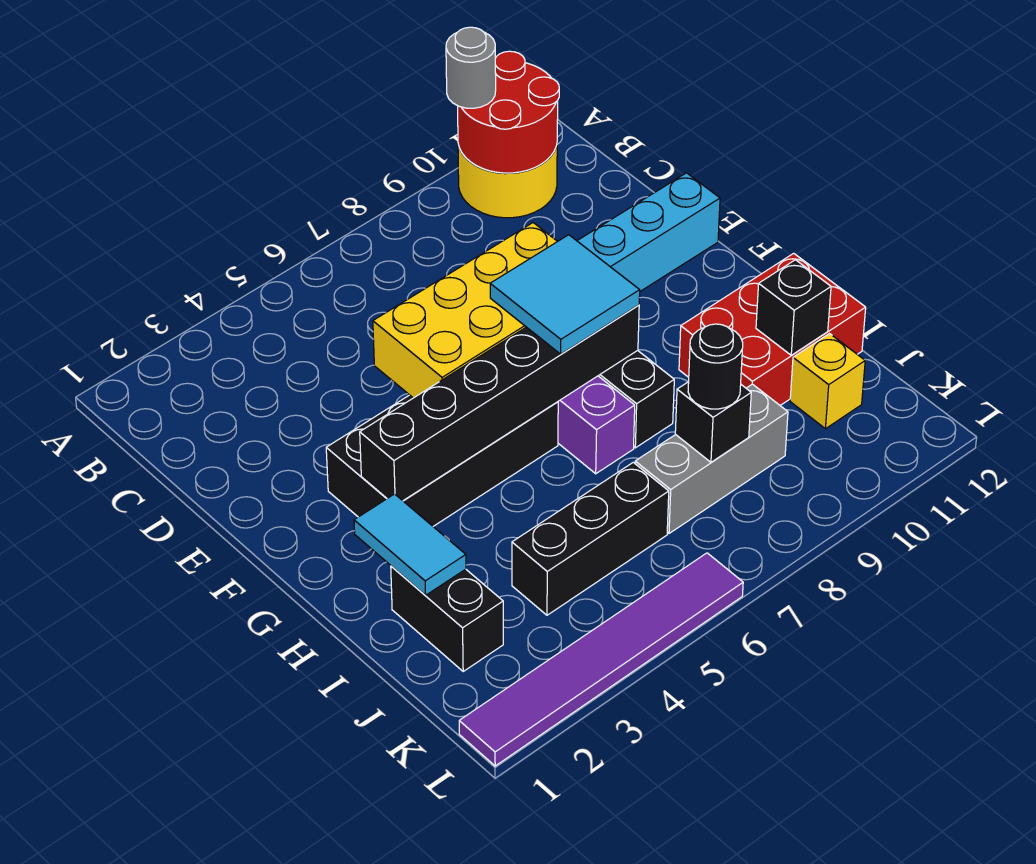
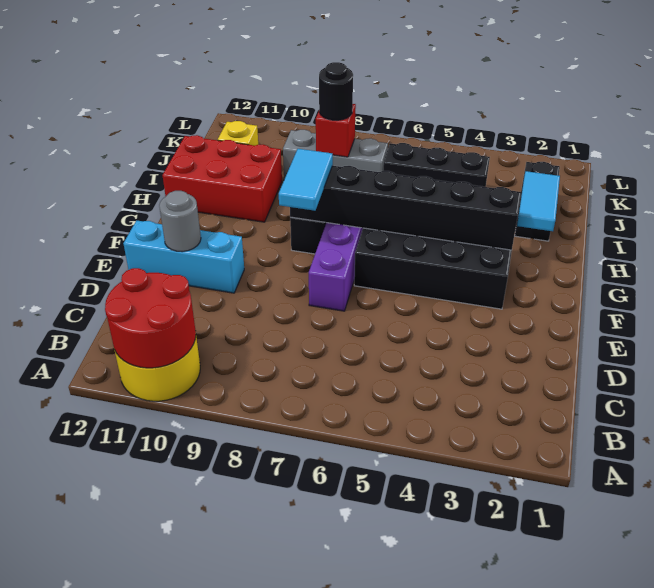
grey 1x1 round brick [446,27,496,108] -> grey 1x1 round brick moved to [159,191,201,252]
yellow 2x4 brick [373,223,558,398] -> none
cyan 2x2 tile [490,235,640,354] -> cyan 1x2 tile [279,149,333,211]
black 1x1 brick [756,260,831,355] -> none
black 1x1 brick [675,382,751,462] -> red 1x1 brick [316,104,356,157]
purple 1x6 tile [459,553,743,766] -> none

